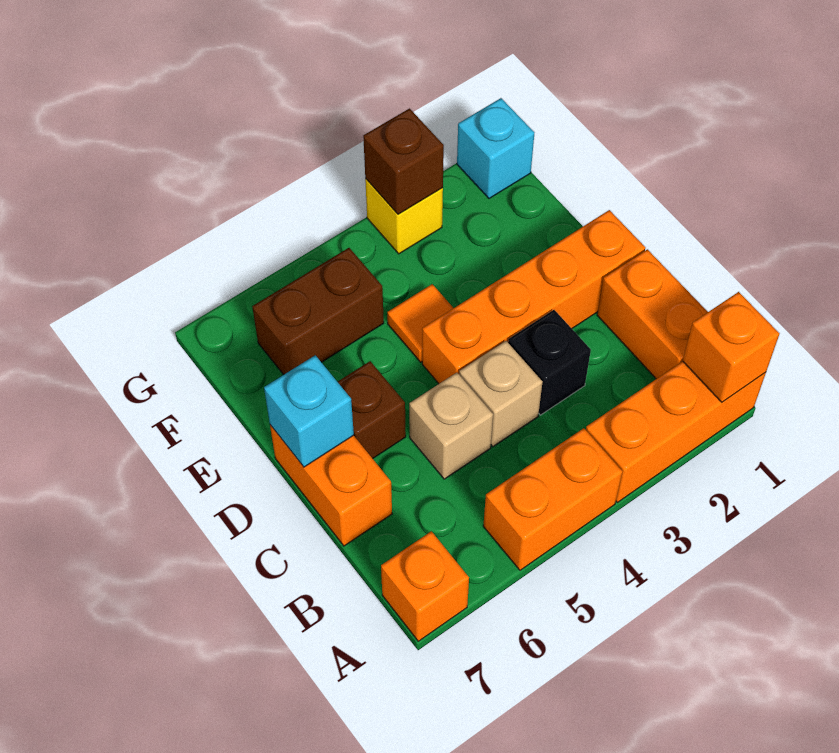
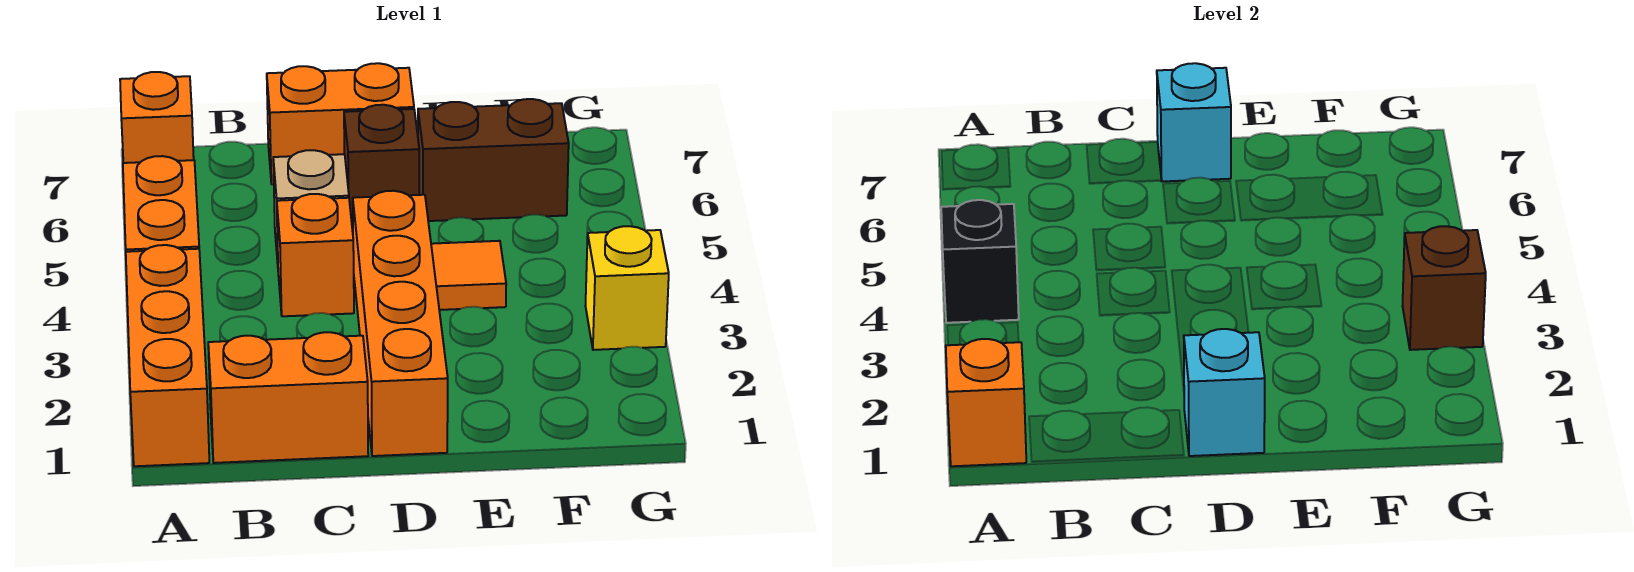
black 1x1 brick [508,310,591,415] -> black 1x1 brick moved to [941,200,1019,323]
tan 1x1 brick [459,341,542,447] -> orange 1x1 brick [277,194,354,316]
brown 1x2 brick [252,248,384,375] -> brown 1x2 brick turned to [418,99,569,221]
cyan 1x1 brick [457,98,534,198] -> cyan 1x1 brick moved to [1184,329,1265,456]

